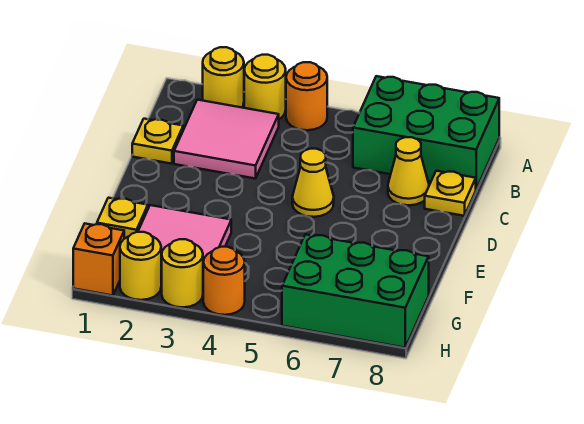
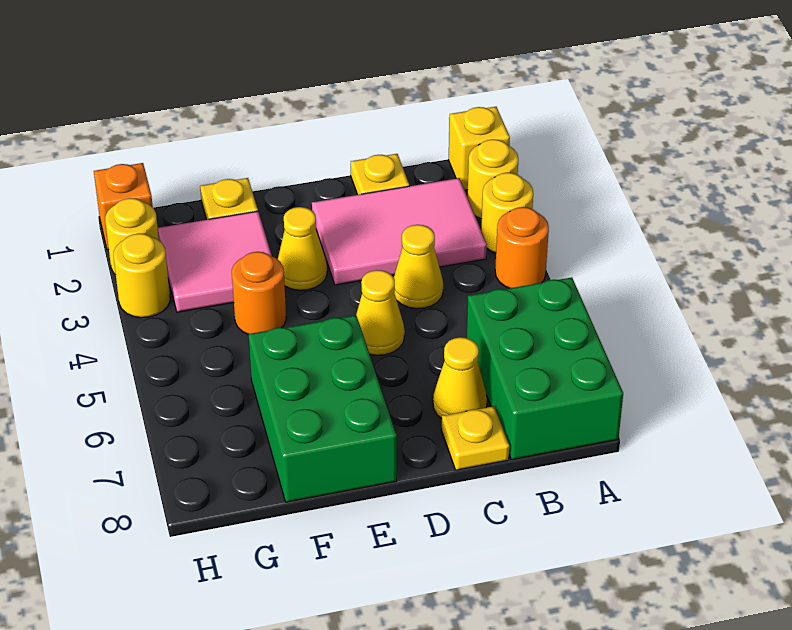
none -> yellow 1x1 brick [449,107,510,190]
pink 2x2 tile [174,100,279,179] -> pink 2x3 tile [312,178,487,285]
none -> yellow 1x1 cone [394,225,443,309]
none -> yellow 1x1 cone [278,207,327,290]
green 2x3 brick [282,234,429,348] -> green 2x3 brick moved to [248,315,397,502]
orange 1x1 round brick [203,247,245,315] -> orange 1x1 round brick moved to [232,252,286,334]

